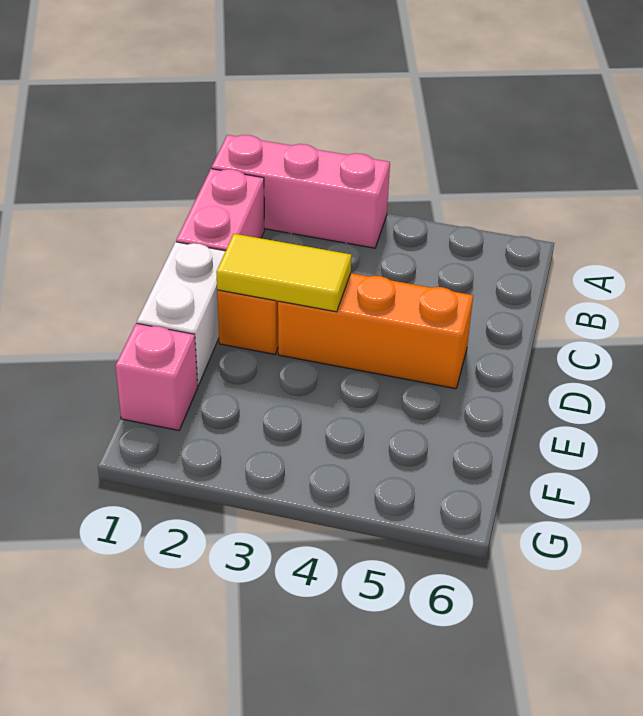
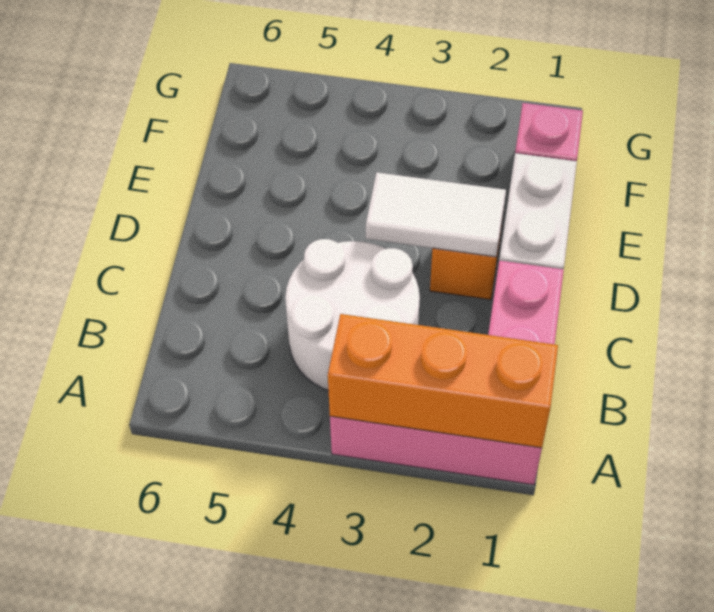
none -> white 2x2 round brick [285,239,420,390]
yellow 1x2 tile [217,234,351,312] -> white 1x2 tile [366,172,506,257]
orange 1x3 brick [278,273,473,389] -> orange 1x3 brick moved to [328,314,558,448]

